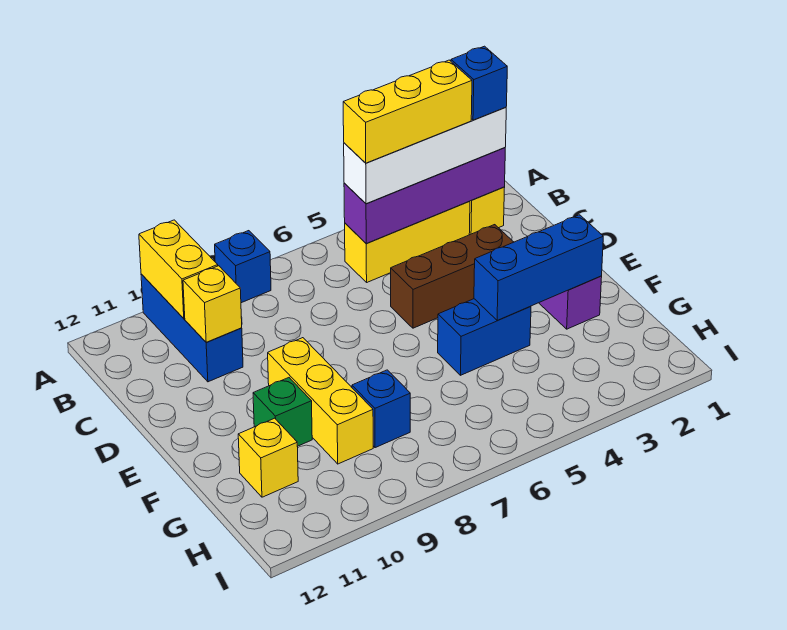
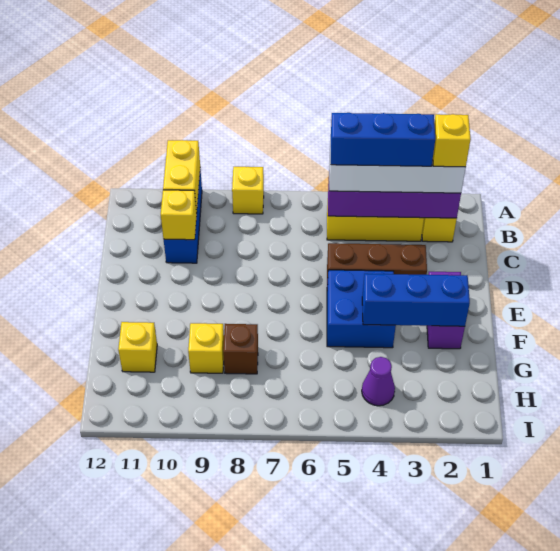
blue 1x1 brick [215,231,271,303] -> yellow 1x1 brick [232,167,264,214]
blue 1x1 brick [451,46,507,120] -> yellow 1x1 brick [433,114,471,167]
yellow 1x3 brick [343,60,472,163] -> blue 1x3 brick [331,113,435,166]
yellow 1x3 brick [268,338,373,464] -> yellow 1x1 brick [188,323,224,373]
blue 1x2 brick [438,299,531,375] -> blue 2x2 brick [327,270,396,348]
green 1x1 brick [253,378,312,446] -> none
blue 1x1 brick [352,370,410,448] -> brown 1x1 brick [223,324,258,374]
none -> purple 1x1 cone [362,357,395,406]

